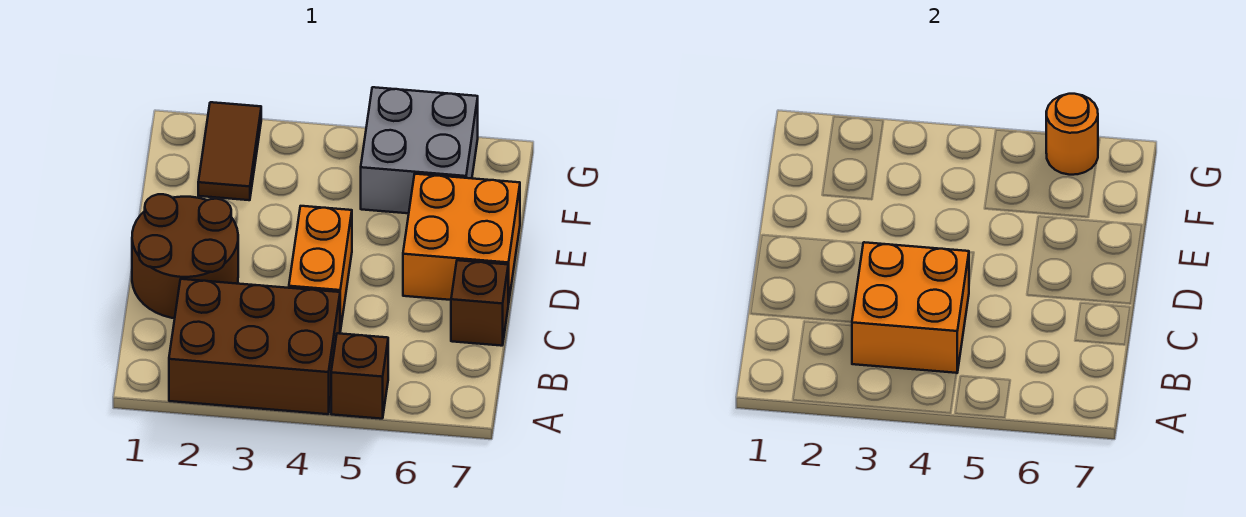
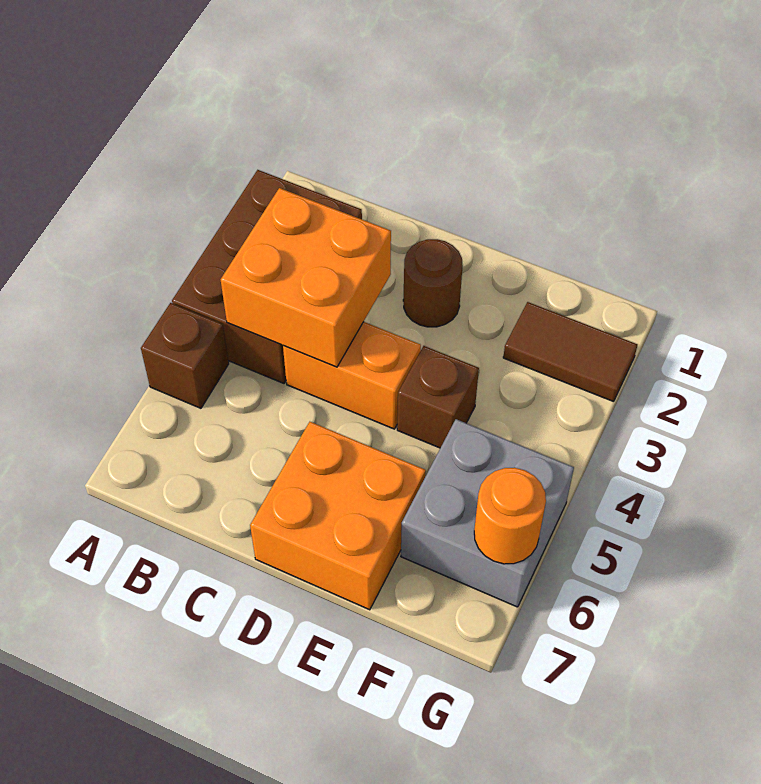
brown 2x2 round brick [132,194,238,318] -> brown 1x1 round brick [403,239,463,327]
brown 1x1 brick [451,260,508,346] -> brown 1x1 brick moved to [397,346,479,448]

